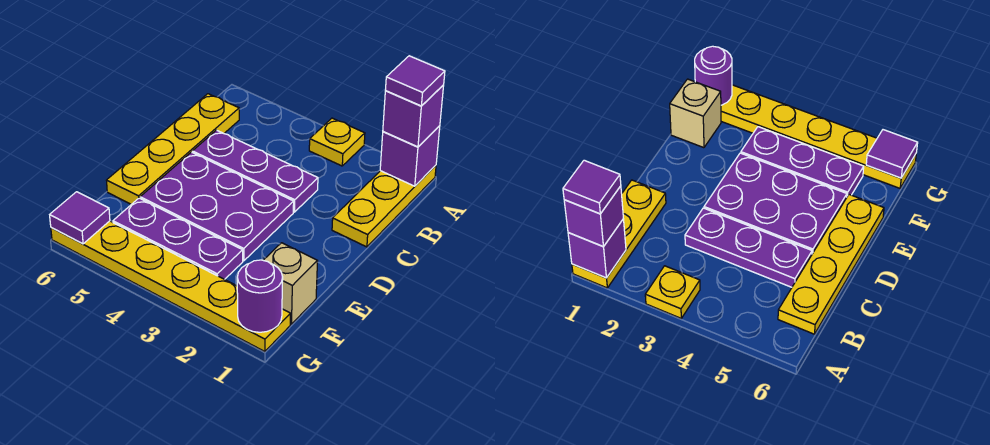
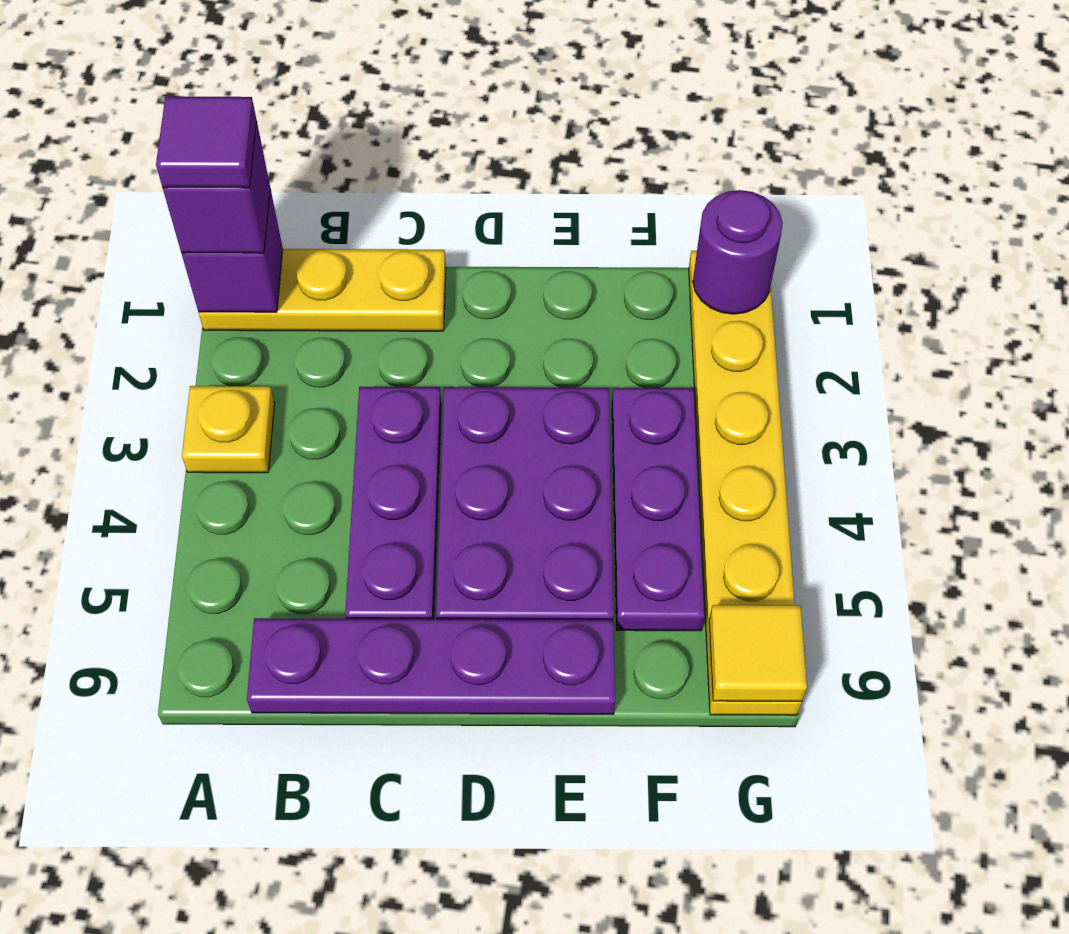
yellow 1x4 plate [106,94,239,204] -> purple 1x4 plate [247,618,615,714]
tan 1x1 brick [263,243,318,324] -> none
purple 1x1 tile [50,192,110,244] -> yellow 1x1 tile [709,605,807,701]

